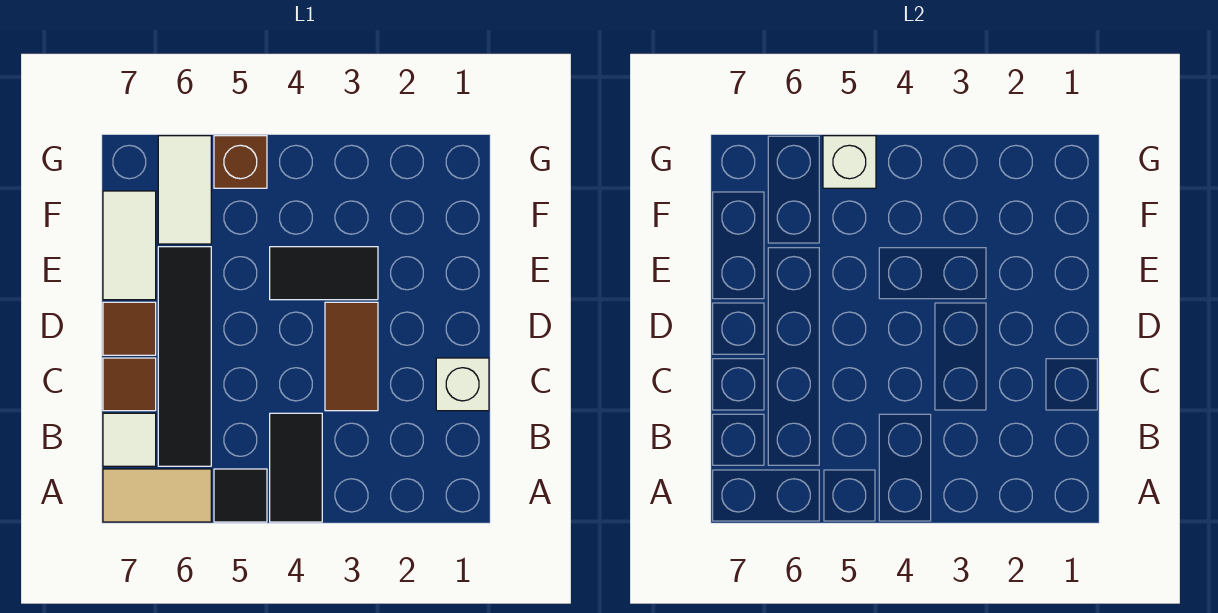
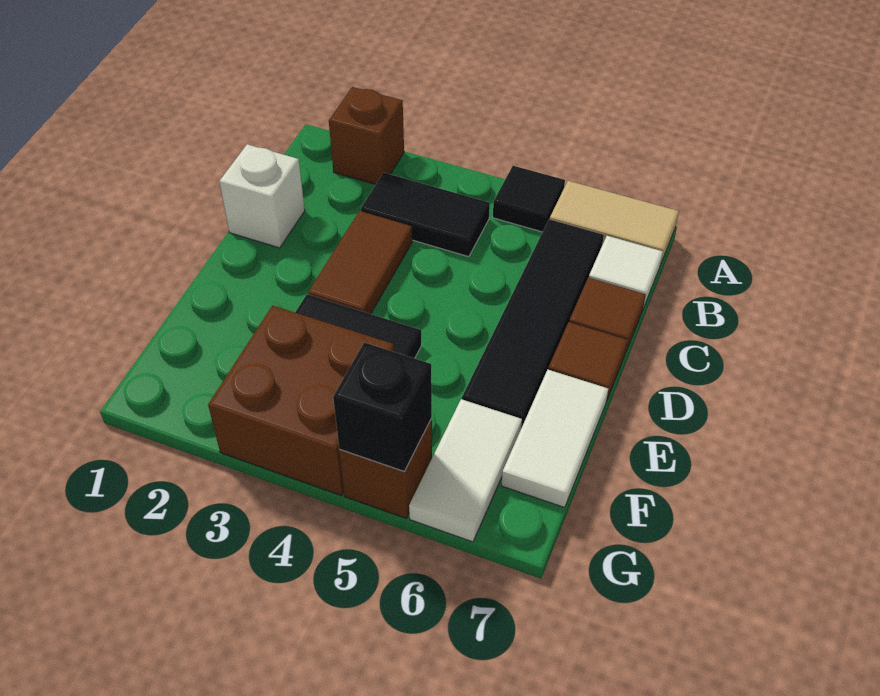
none -> brown 1x1 brick [329,87,404,184]
black 1x2 tile [270,413,322,522] -> black 1x2 tile turned to [361,173,490,257]
none -> brown 2x2 brick [208,306,394,495]
white 1x1 brick [823,136,876,188] -> black 1x1 brick [333,342,432,472]

